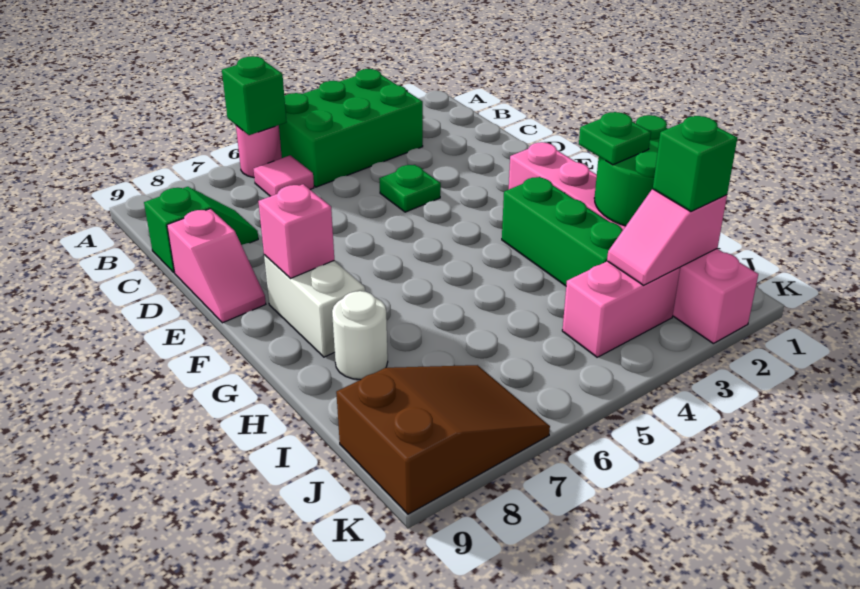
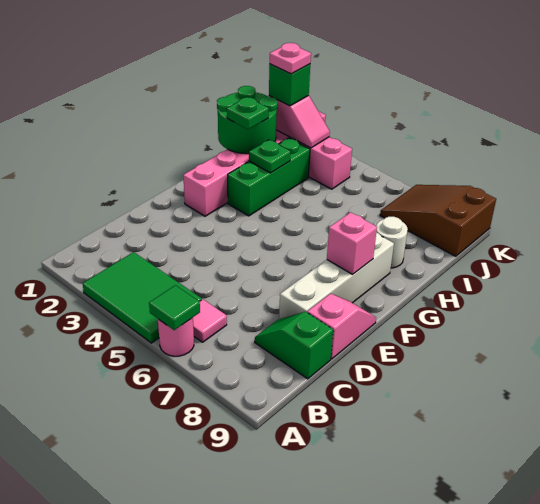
green 2x3 brick [279,69,423,187] -> green 2x3 tile [83,252,202,343]
green 1x1 brick [222,56,286,135] -> green 1x1 tile [149,285,200,330]
green 1x1 plate [379,165,441,212] -> green 1x1 plate moved to [249,140,291,173]
white 1x2 brick [264,255,365,357] -> white 1x4 brick [279,233,394,319]
none -> pink 1x1 plate [270,43,311,74]

